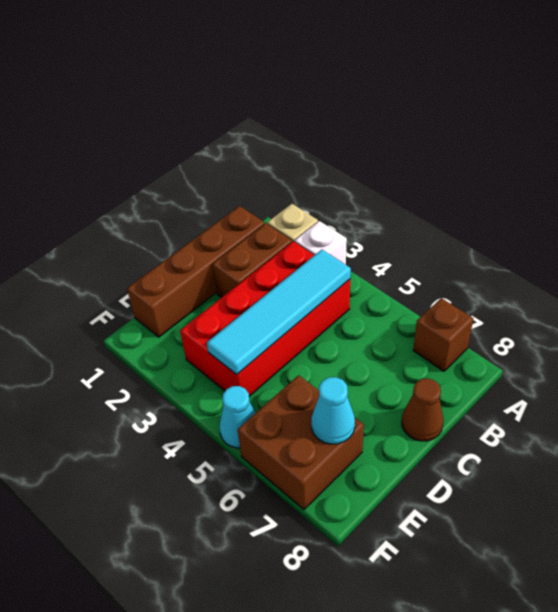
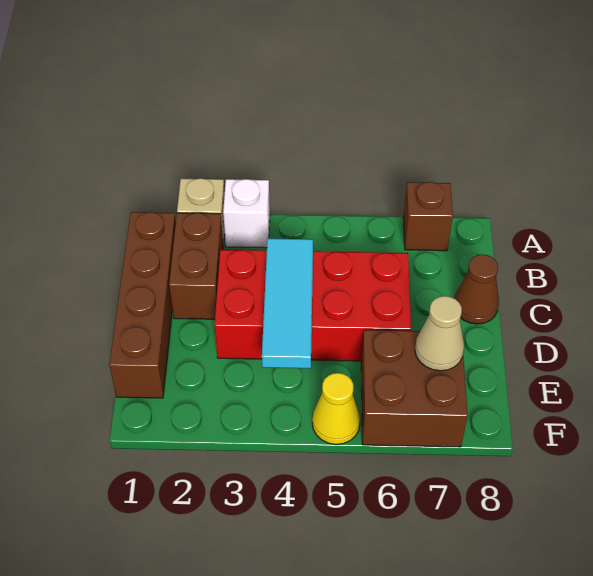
red 2x4 brick [180,241,350,396] -> red 2x4 brick turned to [214,250,411,361]
cyan 1x4 tile [207,250,351,375] -> cyan 1x3 tile [262,238,313,368]
cyan 1x1 cone [311,377,355,444] -> tan 1x1 cone [415,296,464,371]
cyan 1x1 cone [220,386,255,448] -> yellow 1x1 cone [312,373,360,444]

